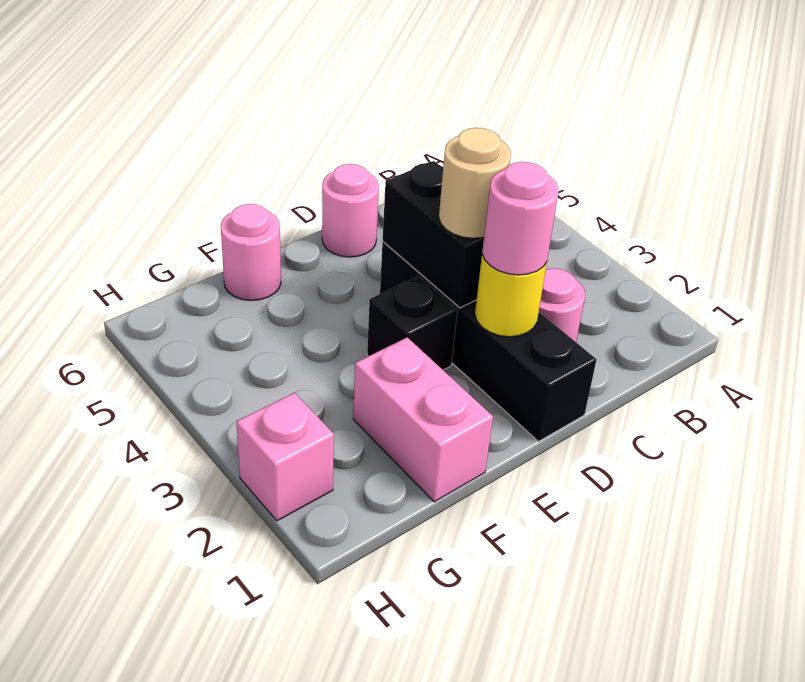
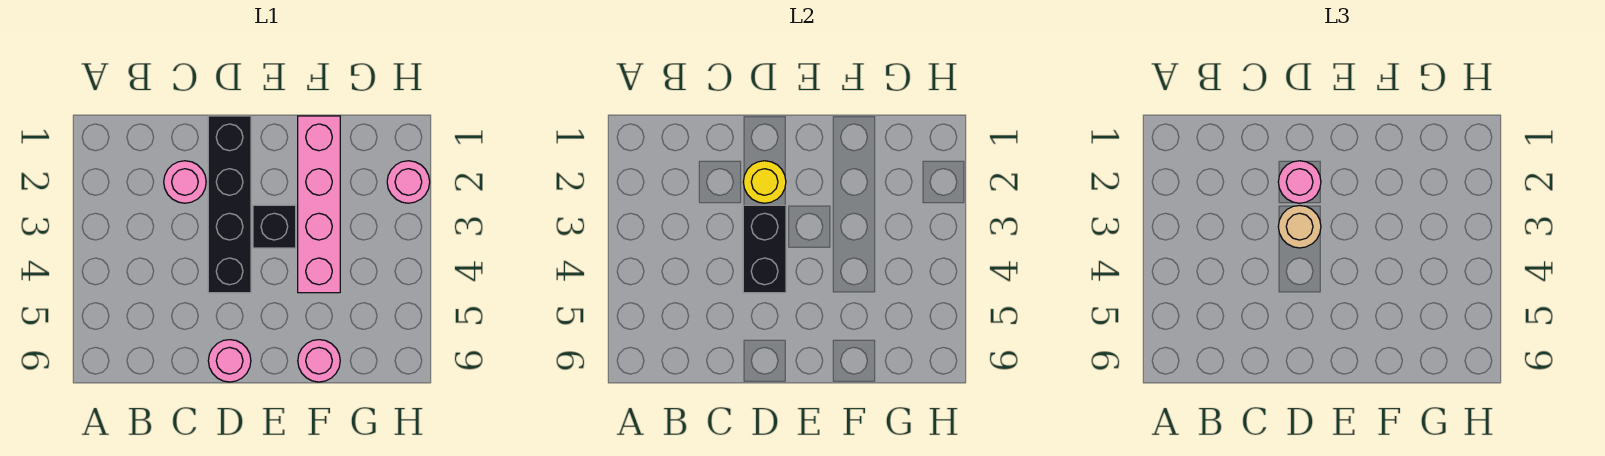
pink 1x2 brick [353,337,493,502] -> pink 1x4 brick [298,116,340,293]
pink 1x1 brick [237,393,334,521] -> pink 1x1 round brick [387,161,430,203]

